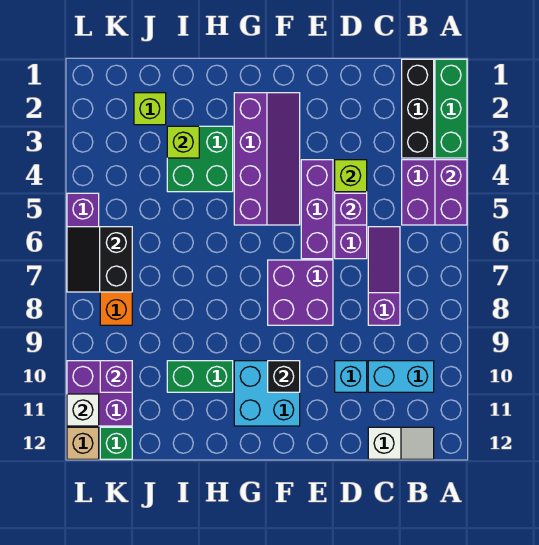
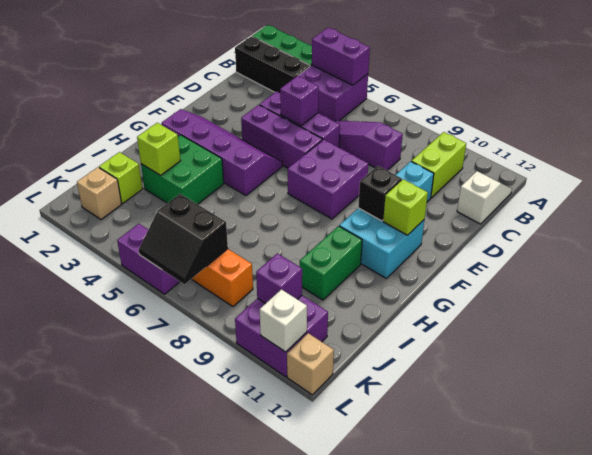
cyan 1x2 brick [368,361,434,392] -> lime 1x2 brick [411,132,466,198]
lime 1x1 brick [335,160,367,192] -> lime 1x1 brick moved to [383,179,428,235]
none -> tan 1x1 brick [77,167,122,220]
green 1x1 brick [100,427,132,459] -> none

